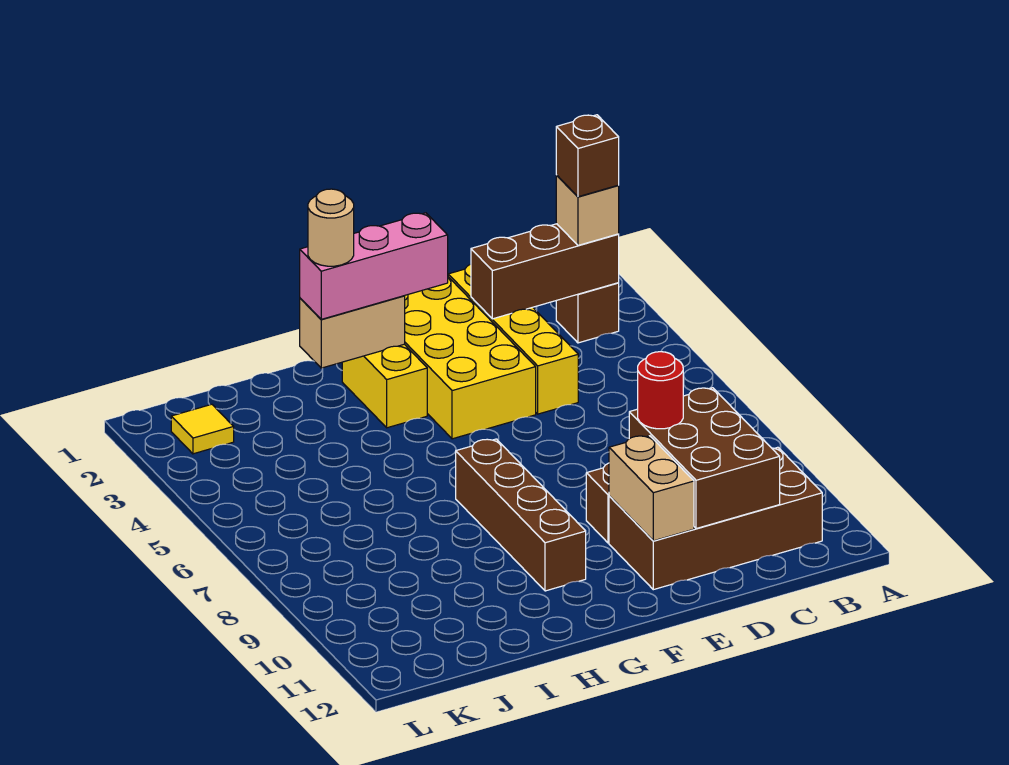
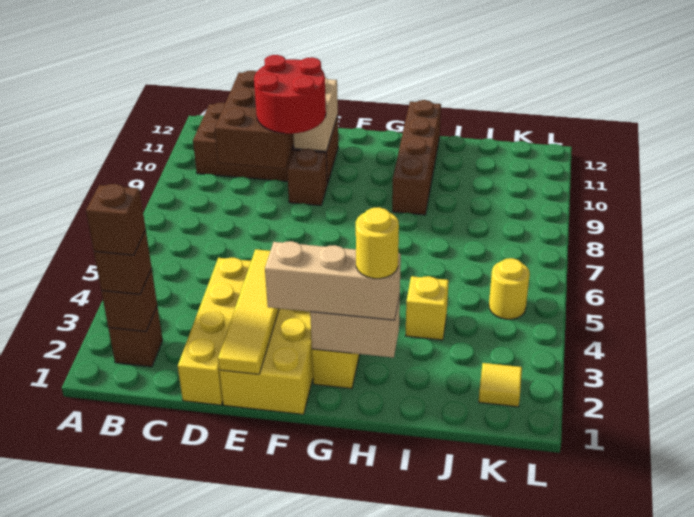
brown 1x3 brick [471,224,619,319] -> brown 1x1 brick [101,269,157,331]
tan 1x1 brick [556,175,619,245] -> brown 1x1 brick [94,230,152,294]
red 1x1 round brick [638,352,683,429] -> red 2x2 round brick [254,55,326,134]
none -> yellow 1x4 tile [218,249,279,374]
pink 1x3 brick [300,213,448,319] -> tan 1x3 brick [265,241,401,320]
brown 1x4 brick [456,439,586,591] -> brown 1x4 brick moved to [392,100,441,215]
tan 1x1 round brick [308,189,354,266] -> yellow 1x1 round brick [356,207,399,279]
none -> yellow 1x1 brick [405,276,449,340]
none -> yellow 1x1 round brick [489,258,530,319]

